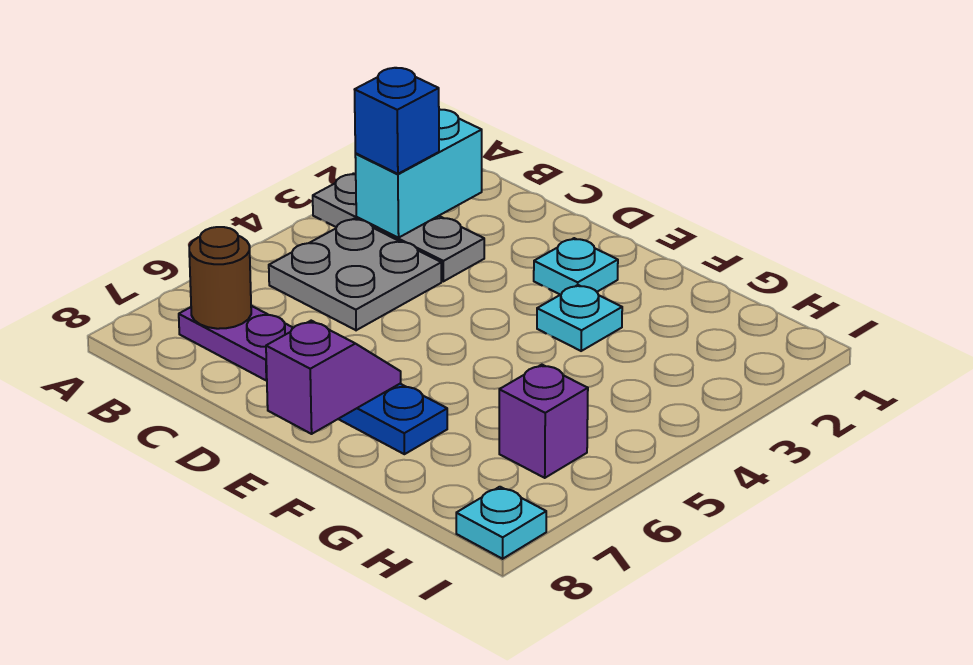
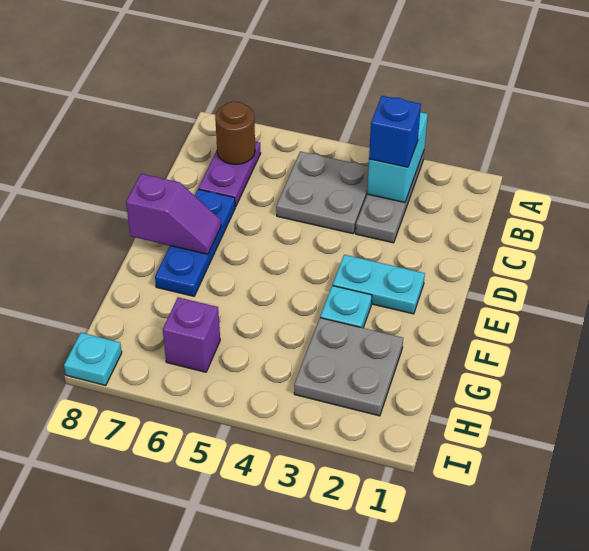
cyan 1x2 brick [355,109,482,238] -> cyan 1x2 brick turned to [367,112,428,202]
cyan 1x1 plate [534,238,618,295] -> cyan 1x2 plate [333,255,425,314]
none -> grey 2x2 plate [294,318,403,416]

